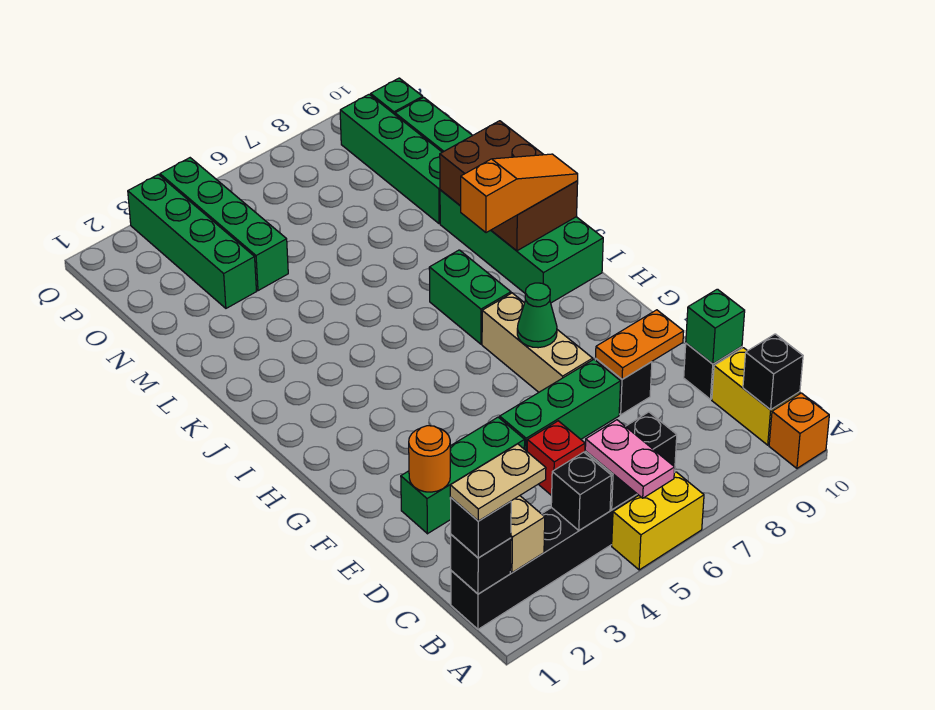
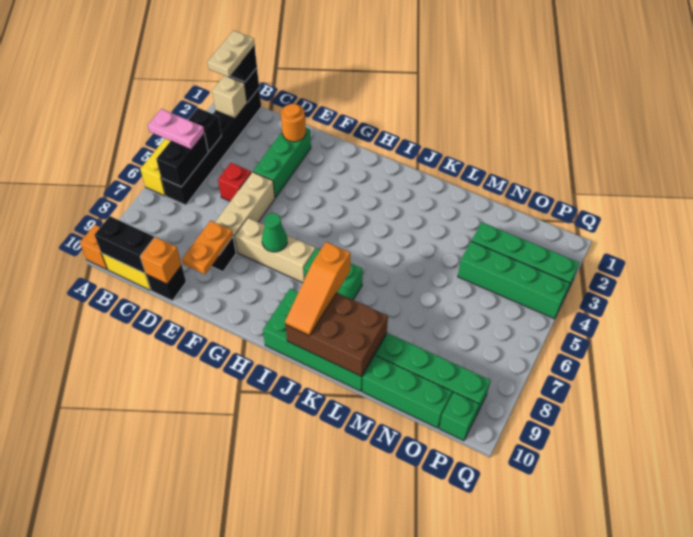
black 1x1 brick [743,334,803,410] -> black 1x2 brick [94,216,154,273]
green 1x1 brick [686,289,745,364] -> orange 1x1 brick [140,237,182,284]
green 1x3 brick [500,360,621,451] -> tan 1x3 brick [215,172,275,252]

